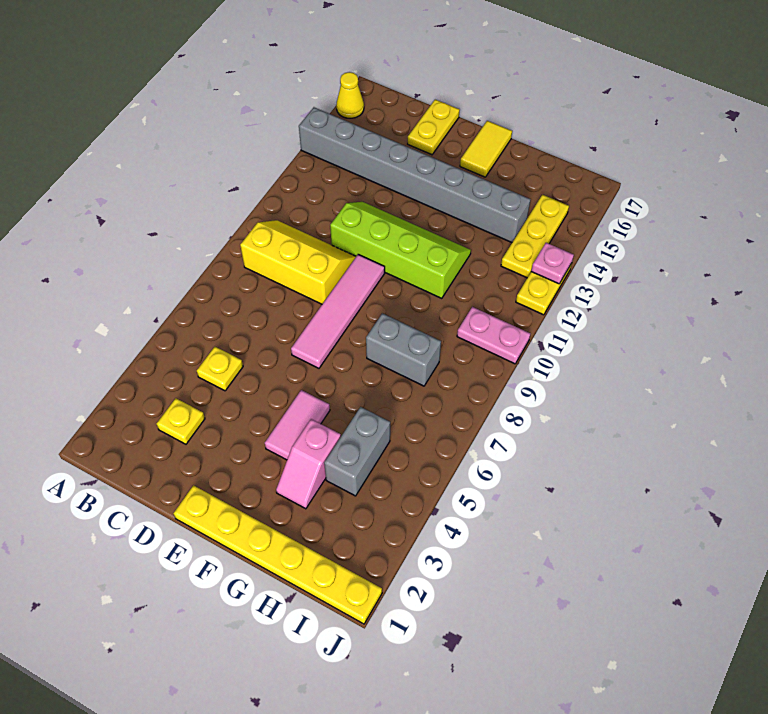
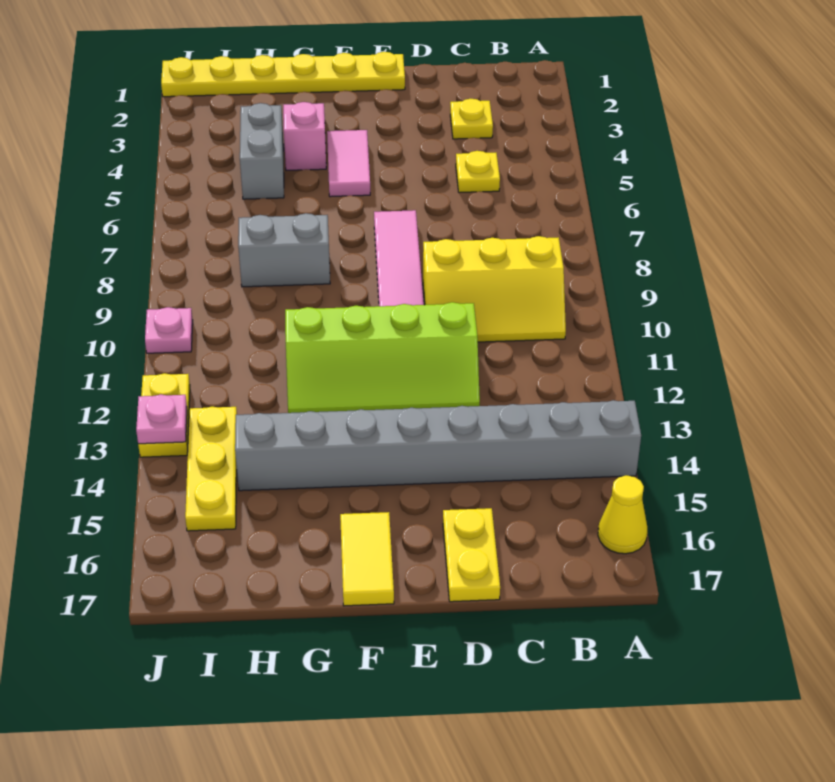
pink 1x2 plate [457,307,530,364] -> pink 1x1 plate [145,307,193,353]

